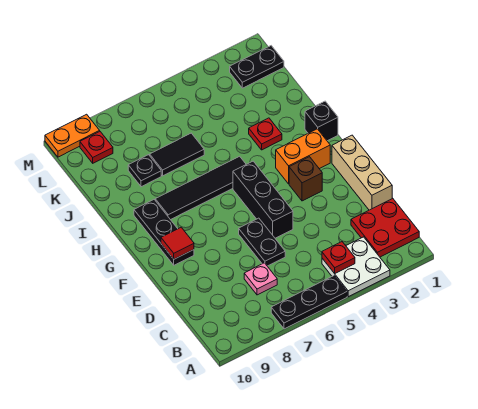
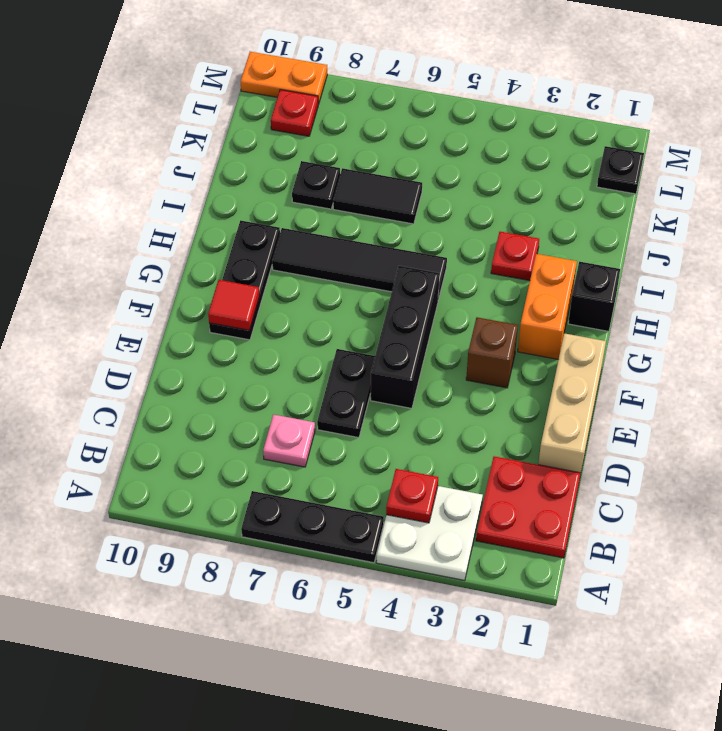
orange 1x2 brick [276,129,330,184] -> orange 1x2 brick turned to [518,254,577,359]
black 1x2 plate [230,46,284,88] -> black 1x1 plate [597,146,644,194]

